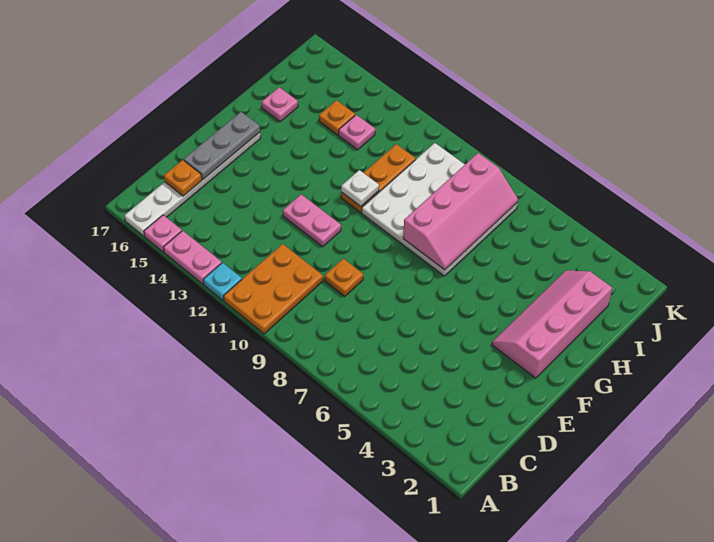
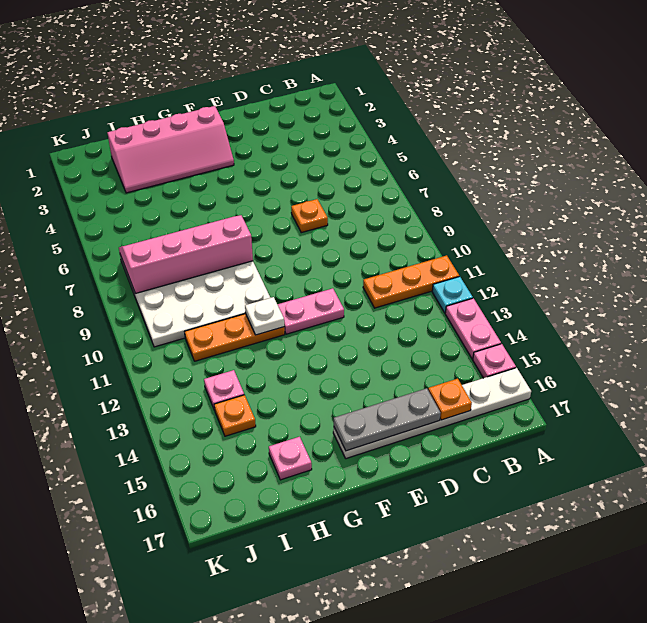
orange 2x3 plate [224,244,323,334] -> orange 1x3 plate [363,255,459,308]
orange 1x1 plate [325,259,363,296] -> orange 1x1 plate moved to [291,199,328,233]
pink 1x2 plate [283,194,341,247] -> pink 1x2 plate turned to [278,288,344,334]

